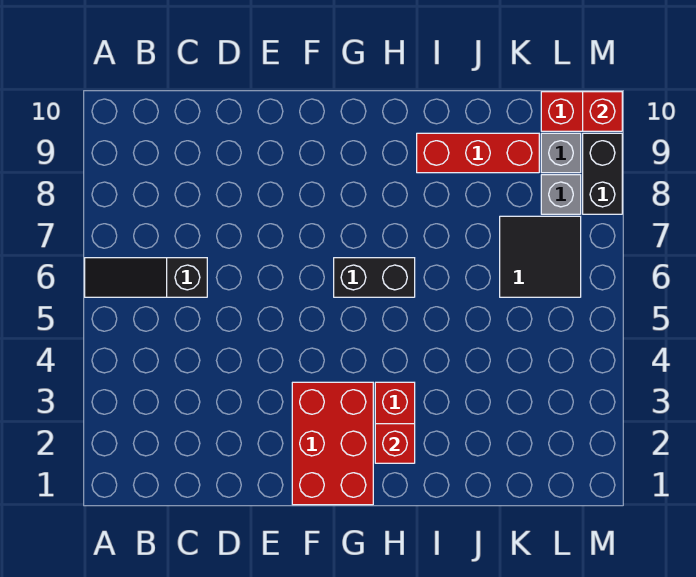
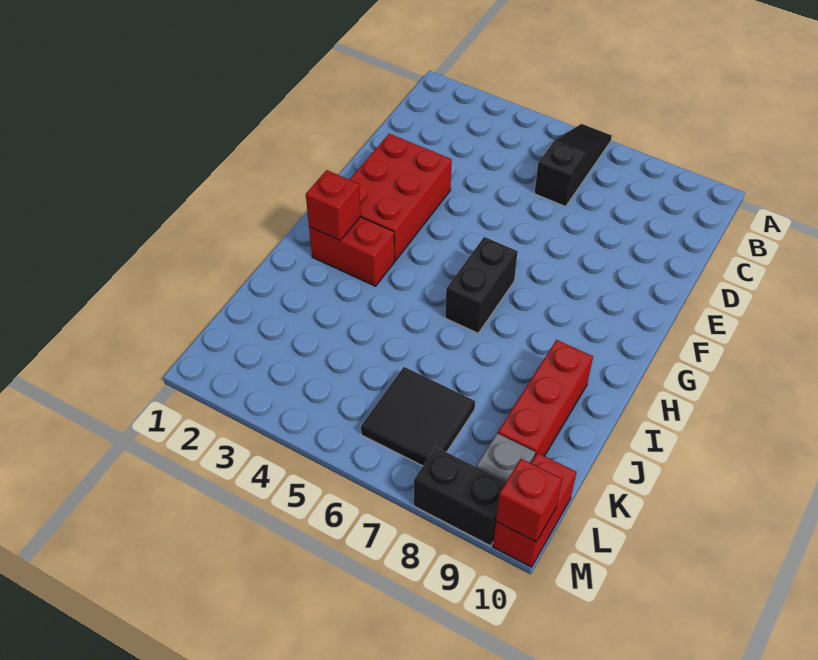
red 2x3 brick [292,382,373,505] -> red 2x3 brick turned to [349,134,452,261]
grey 1x1 brick [541,175,581,214] -> none

